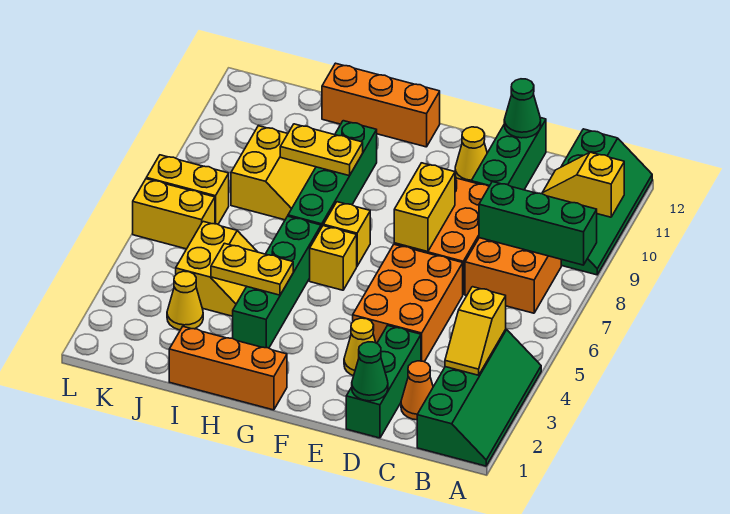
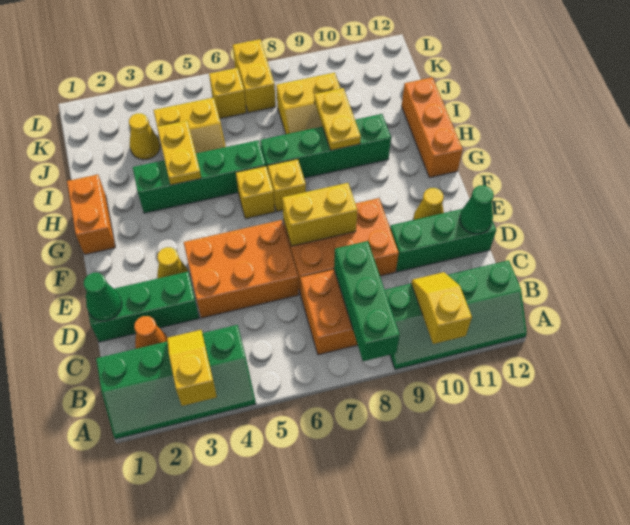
yellow 1x2 slope [445,287,506,375] -> yellow 1x2 slope turned to [167,330,217,406]
orange 1x3 brick [169,327,287,410] -> orange 1x2 brick [67,175,115,255]
yellow 1x2 brick [133,179,215,249] -> yellow 1x1 brick [209,68,246,119]

